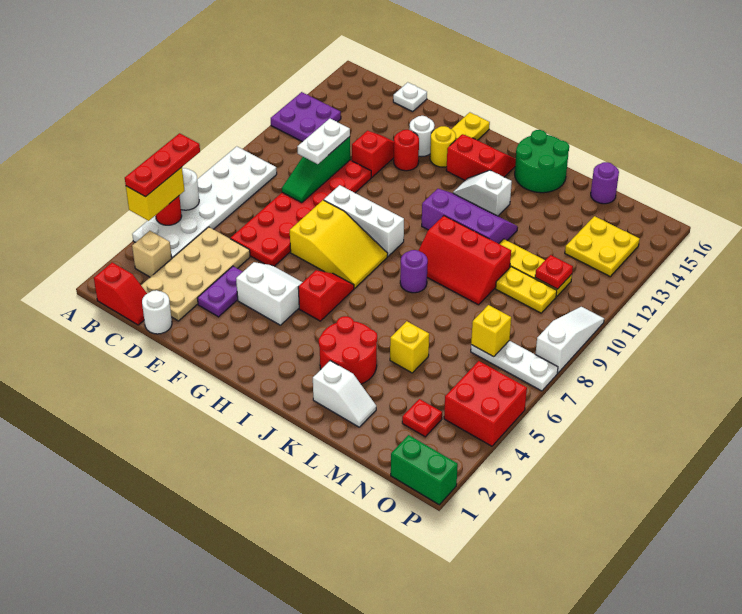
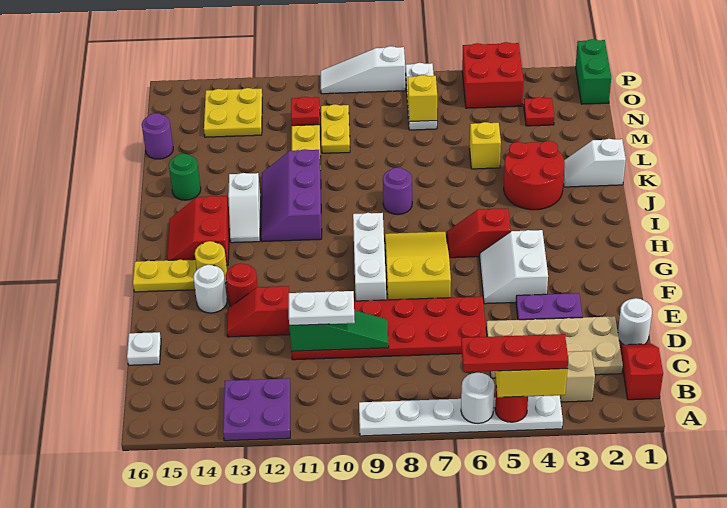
white 2x6 plate [132,146,277,258] -> white 1x6 plate [359,395,563,436]
red 2x3 slope [418,216,511,305] -> none
green 2x2 round brick [515,130,569,193] -> green 1x1 round brick [169,154,201,200]
white 1x2 slope [313,361,376,427] -> white 1x2 slope turned to [563,139,626,187]

